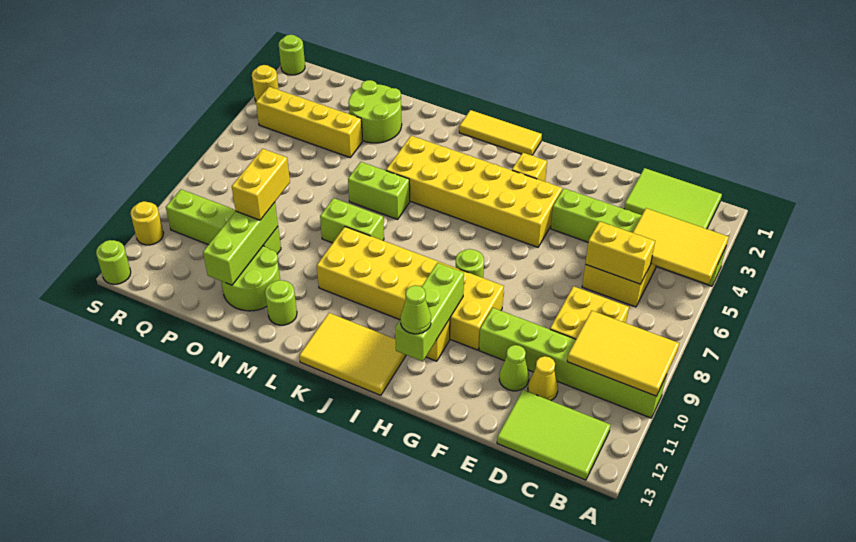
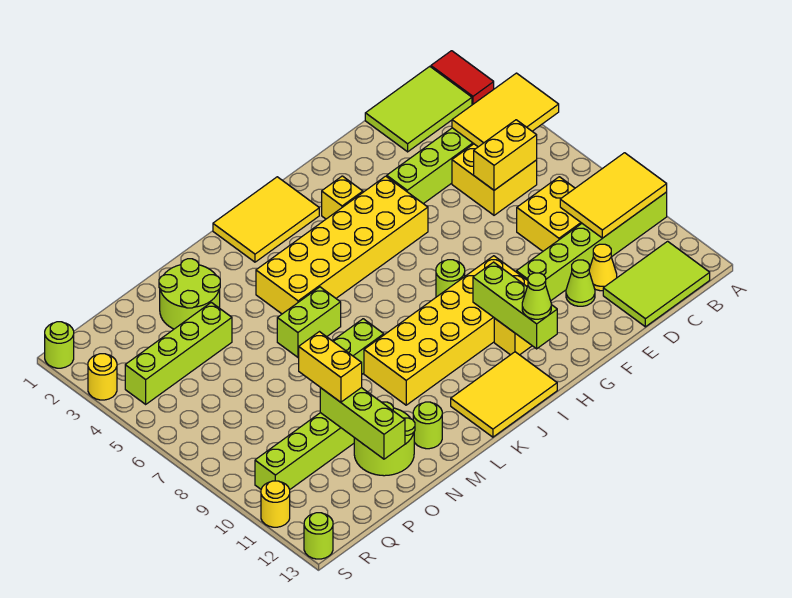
none -> red 1x2 tile [431,51,494,104]
yellow 1x3 tile [459,110,542,155] -> yellow 2x3 tile [213,177,319,262]
yellow 1x4 brick [256,87,363,157] -> lime 1x4 brick [125,302,232,404]

